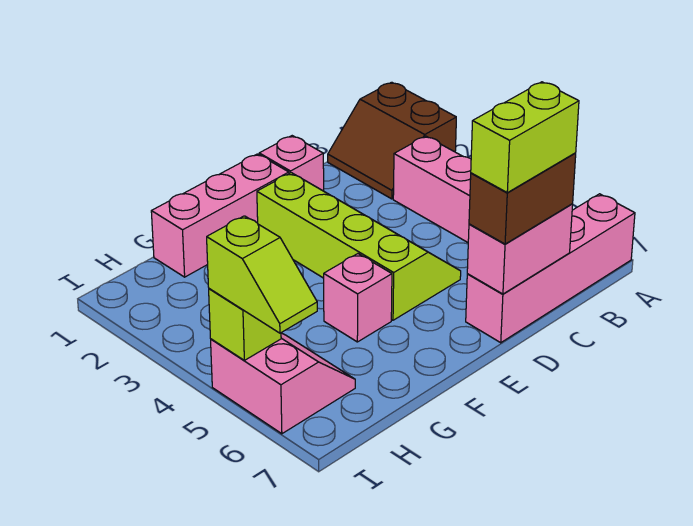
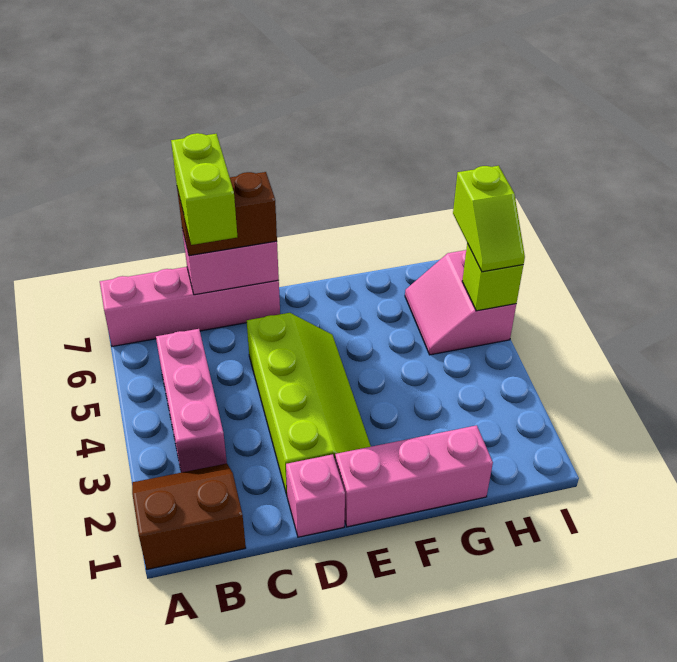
brown 2x2 slope [328,82,456,199] -> brown 2x2 slope turned to [132,464,246,570]
lime 1x2 brick [471,82,579,193] -> lime 1x2 brick turned to [171,133,237,245]
lime 2x4 slope [257,173,461,320] -> lime 2x4 slope turned to [247,313,371,495]
pink 1x1 brick [324,254,392,342] -> none
lime 1x2 slope [207,216,317,333] -> lime 1x2 slope turned to [453,166,525,272]

